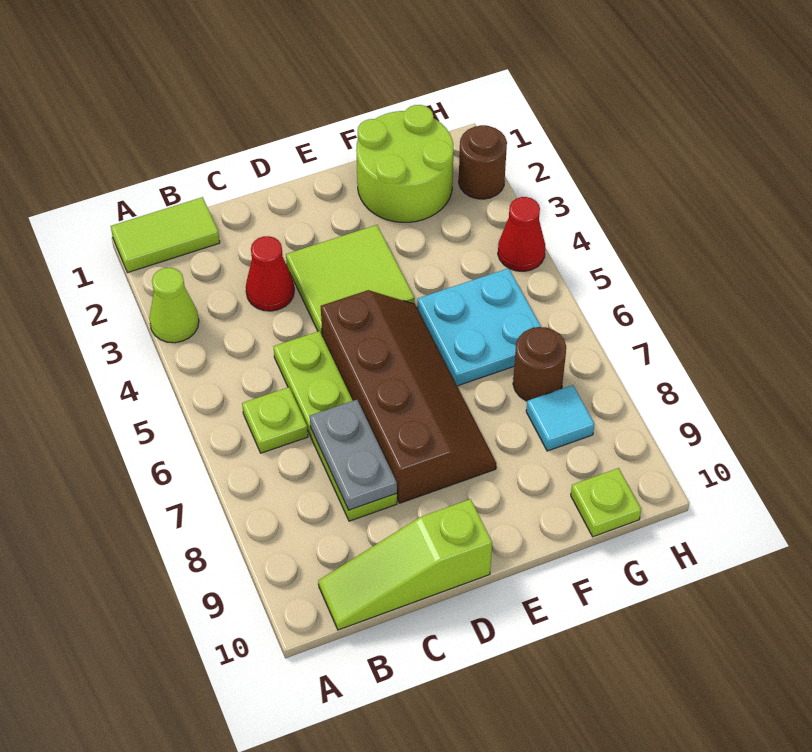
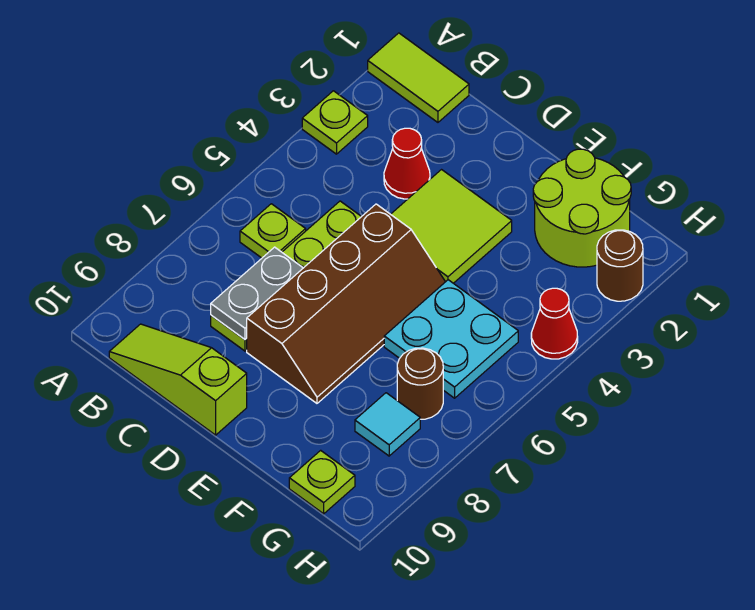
lime 1x1 cone [149,268,199,343] -> lime 1x1 plate [302,91,368,154]

